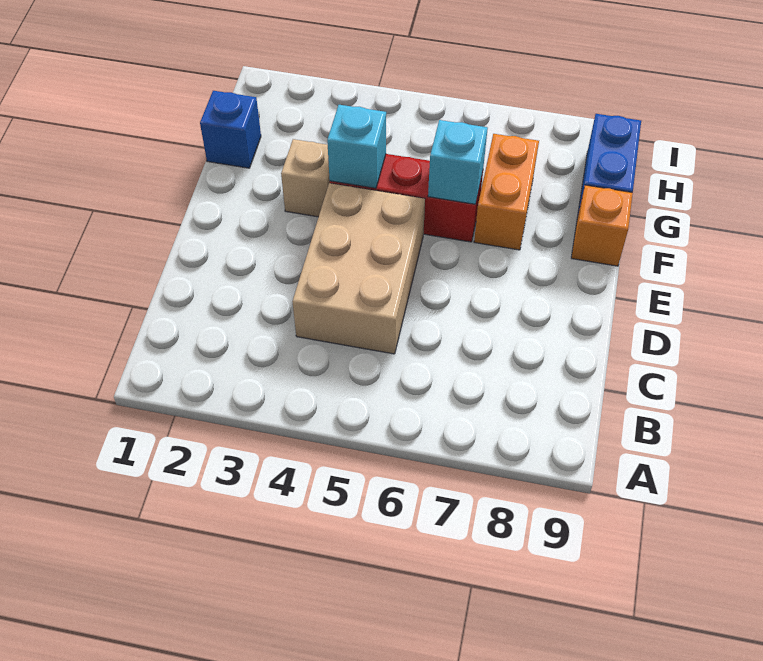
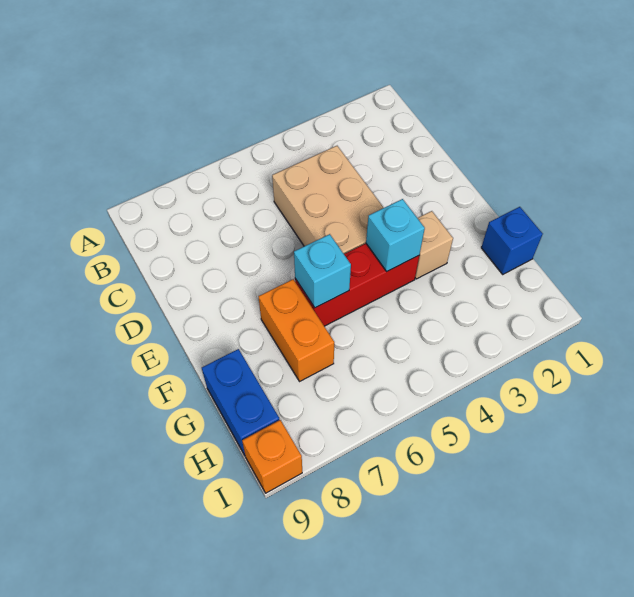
orange 1x1 brick [571,185,633,266] -> orange 1x1 brick moved to [242,420,302,493]

